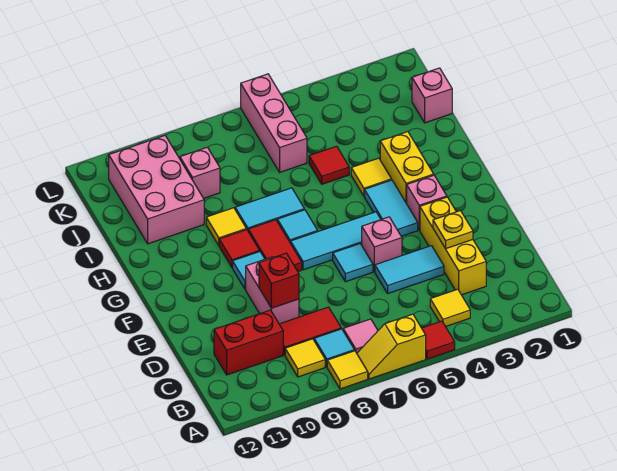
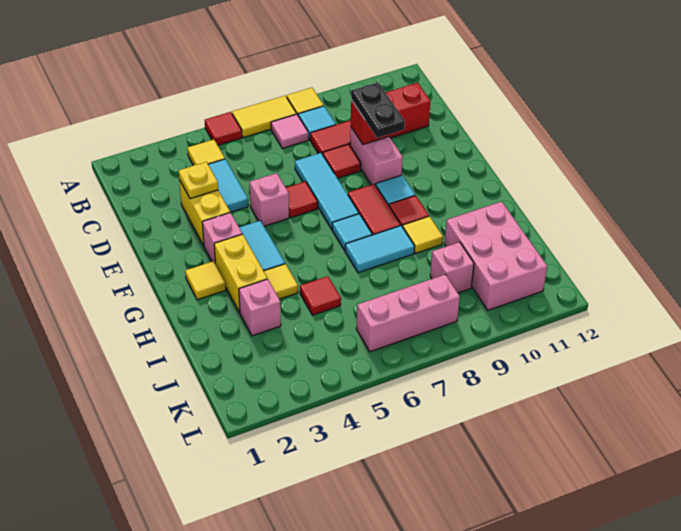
yellow 1x2 slope [357,314,426,379] -> yellow 1x2 tile [232,96,297,138]
yellow 1x1 tile [285,339,325,377] -> yellow 1x1 tile moved to [185,261,226,300]
yellow 1x3 brick [420,197,486,295] -> yellow 1x2 brick [179,180,230,246]
cyan 1x2 tile [375,246,444,293] -> cyan 1x2 tile turned to [208,159,248,213]
none -> red 1x1 tile [323,144,361,178]
none -> black 1x2 plate [351,82,405,138]
cyan 1x1 tile [333,244,373,282] -> red 1x1 tile [286,182,318,218]
cyan 1x3 tile [291,212,381,270] -> cyan 1x3 tile turned to [295,153,359,229]
pink 1x1 brick [412,68,452,123] -> pink 1x1 brick moved to [239,279,281,336]
pink 1x3 brick [241,74,307,172] -> pink 1x3 brick turned to [356,274,460,352]

